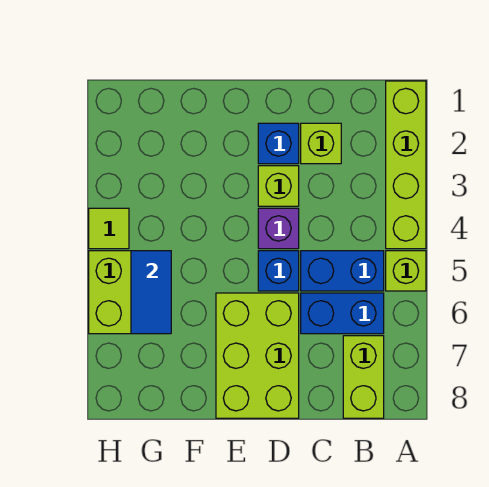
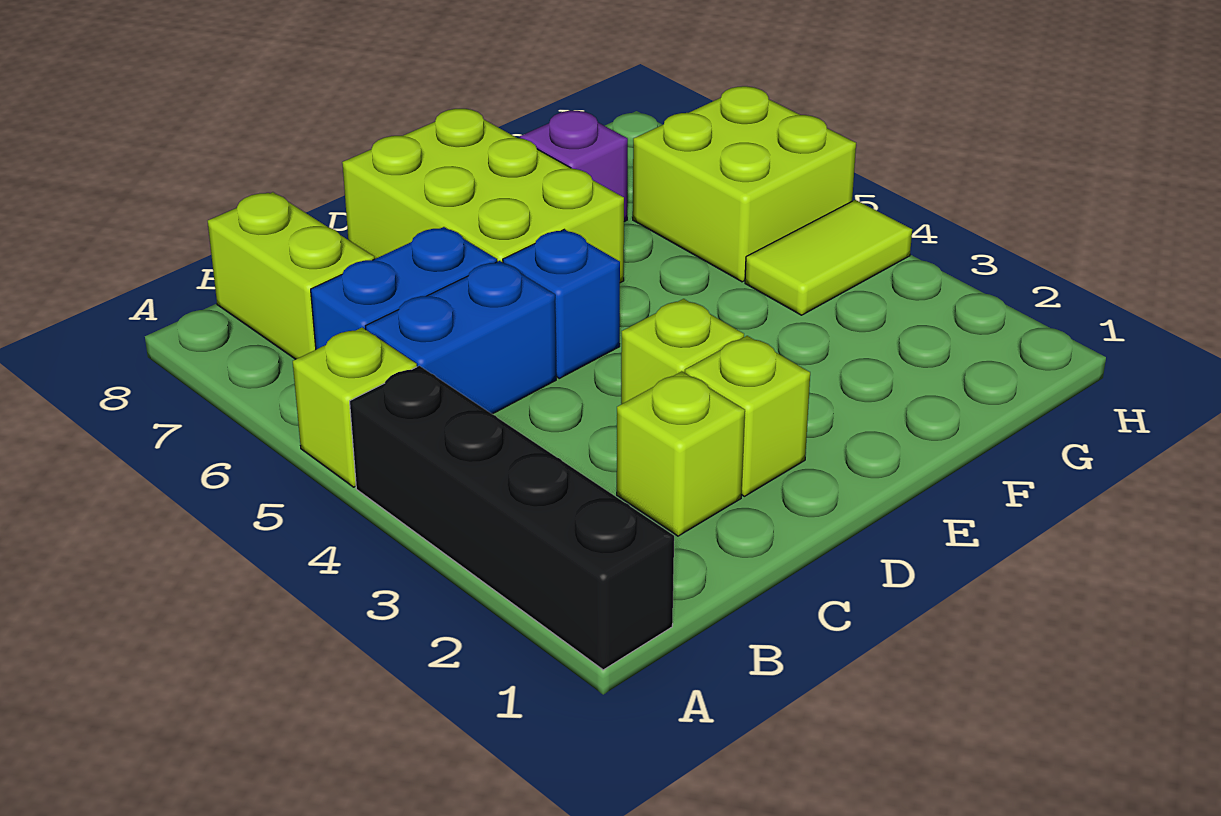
lime 1x4 brick [386,81,426,249] -> black 1x4 brick [350,366,674,670]
blue 1x1 brick [258,123,299,164] -> lime 1x1 brick [685,336,810,496]
purple 1x1 brick [258,208,299,249] -> purple 1x1 brick moved to [520,111,628,222]
blue 1x2 tile [131,251,171,334] -> none
lime 1x1 tile [89,208,129,249] -> lime 1x2 tile [745,200,912,315]

